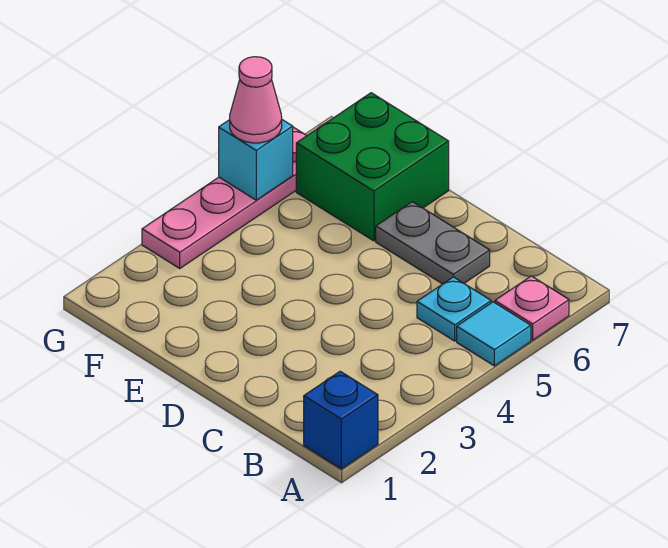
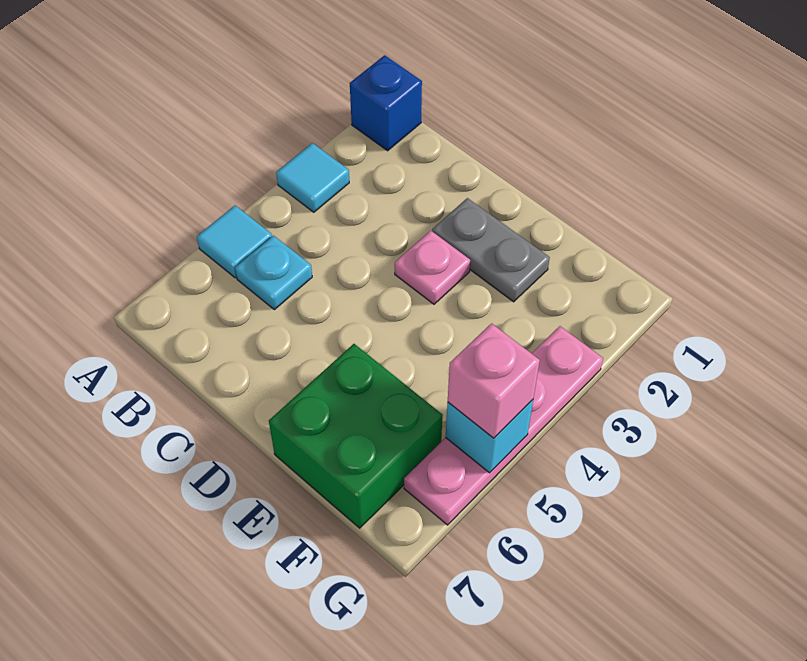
none -> cyan 1x1 tile [276,143,349,212]
pink 1x1 plate [495,276,569,340] -> pink 1x1 plate moved to [395,231,470,304]
grey 1x2 plate [376,202,490,284] -> grey 1x2 plate moved to [432,198,550,302]
pink 1x1 cone [230,57,282,143] -> pink 1x1 brick [448,323,540,438]

